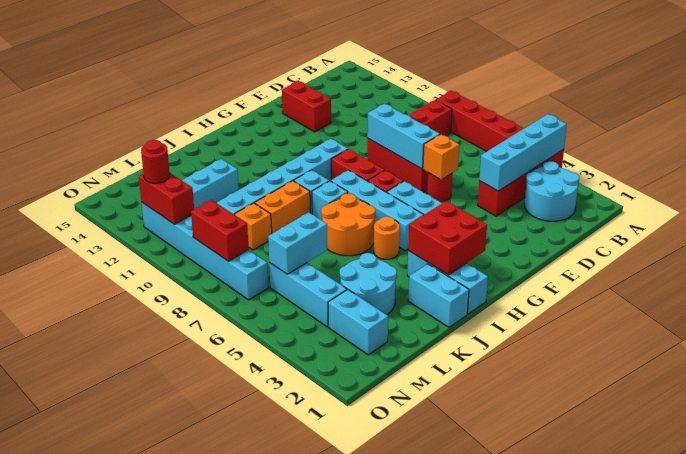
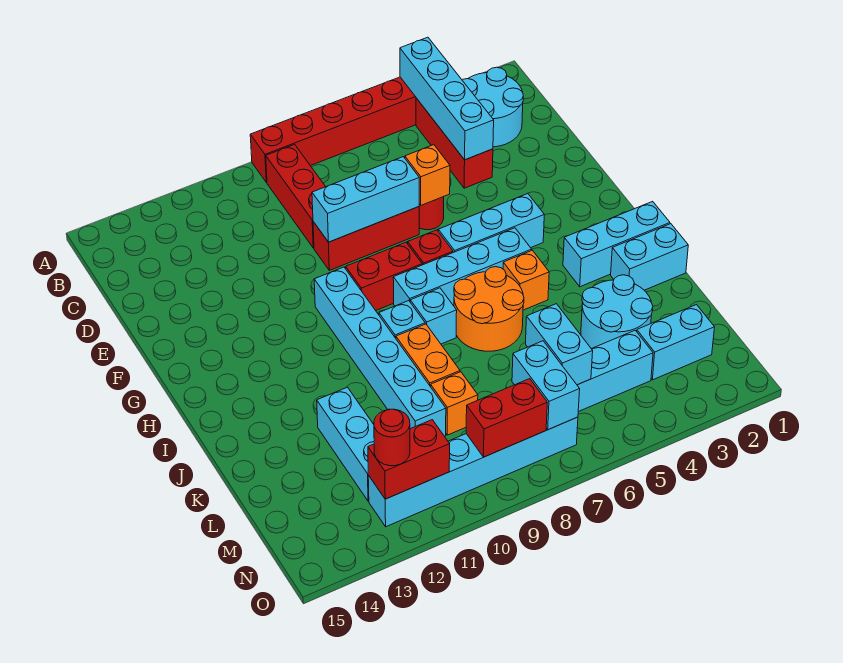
red 1x2 brick [282,81,331,132] -> none
red 2x2 brick [408,201,487,275] -> none
orange 1x1 round brick [374,217,400,259] -> orange 1x1 brick [503,250,549,310]
none -> cyan 1x2 brick [512,341,580,430]

